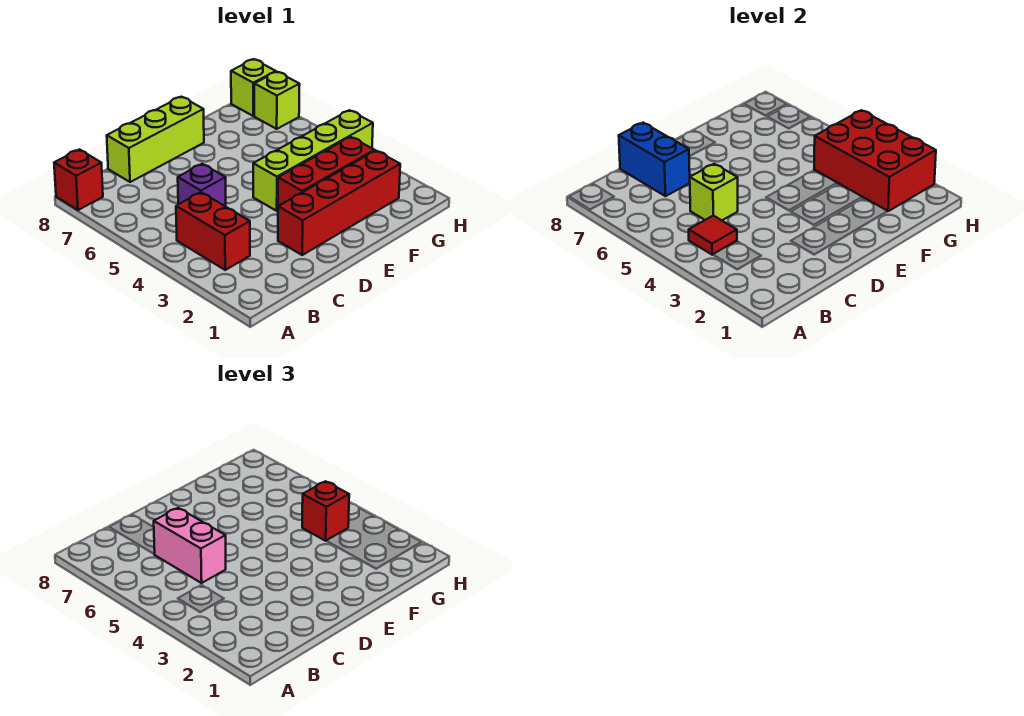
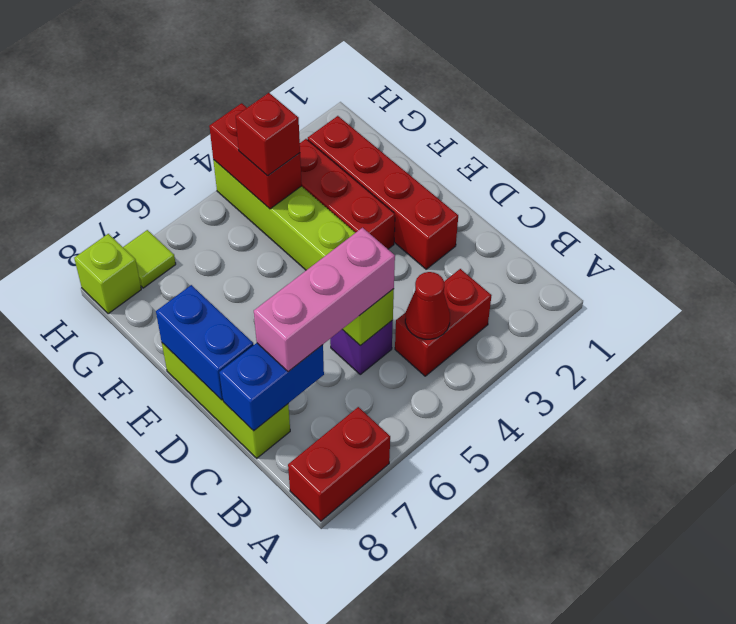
red 1x1 brick [54,149,103,210] -> red 1x2 brick [288,407,390,521]
red 1x1 tile [689,216,737,255] -> red 1x1 cone [405,272,450,339]
pink 1x2 brick [154,508,226,583] -> pink 1x3 brick [254,228,395,372]
none -> blue 1x2 brick [156,285,254,400]
red 2x3 brick [814,110,936,211] -> red 1x2 brick [209,103,302,209]
lime 1x1 brick [254,72,300,129] -> lime 1x1 tile [123,230,176,288]

